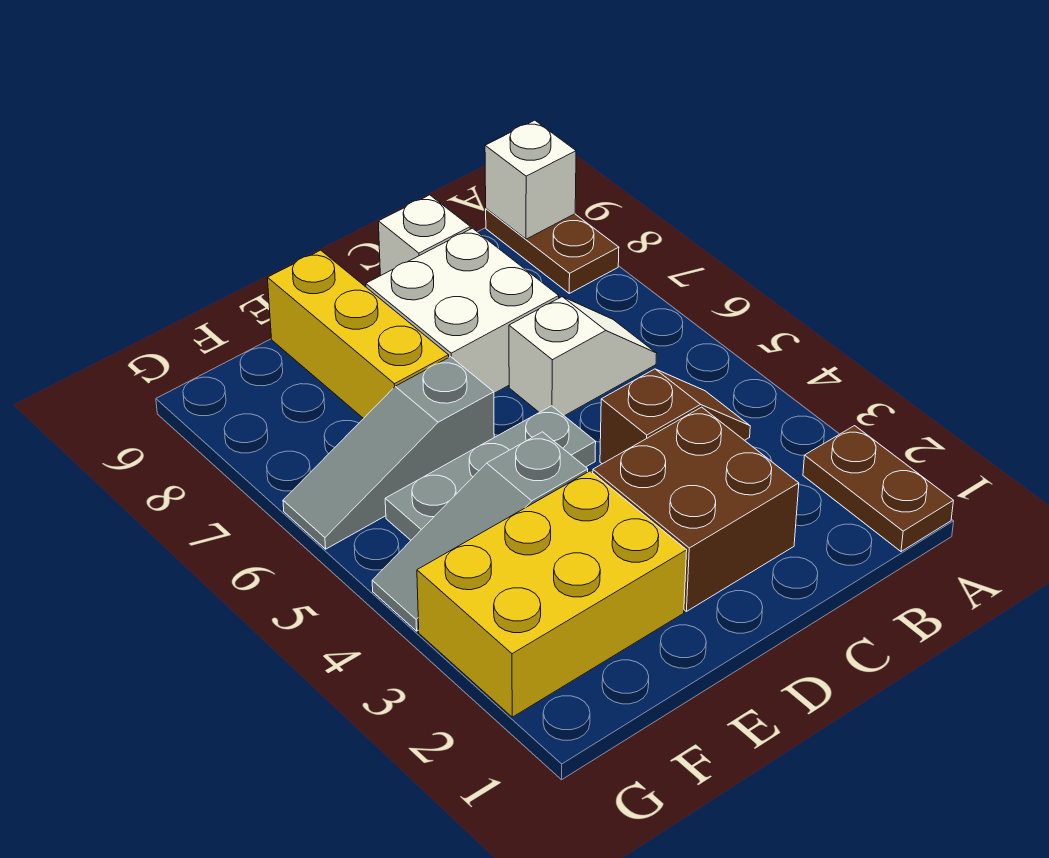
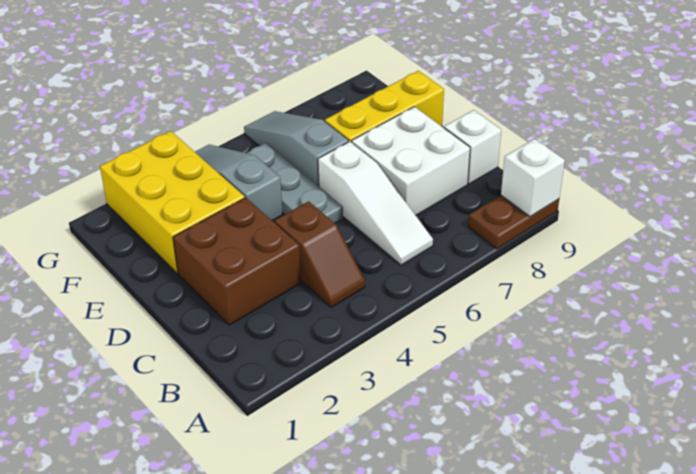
brown 1x2 plate [803,426,953,552] -> none
white 1x2 slope [509,297,657,416] -> white 1x3 slope [318,142,433,265]

